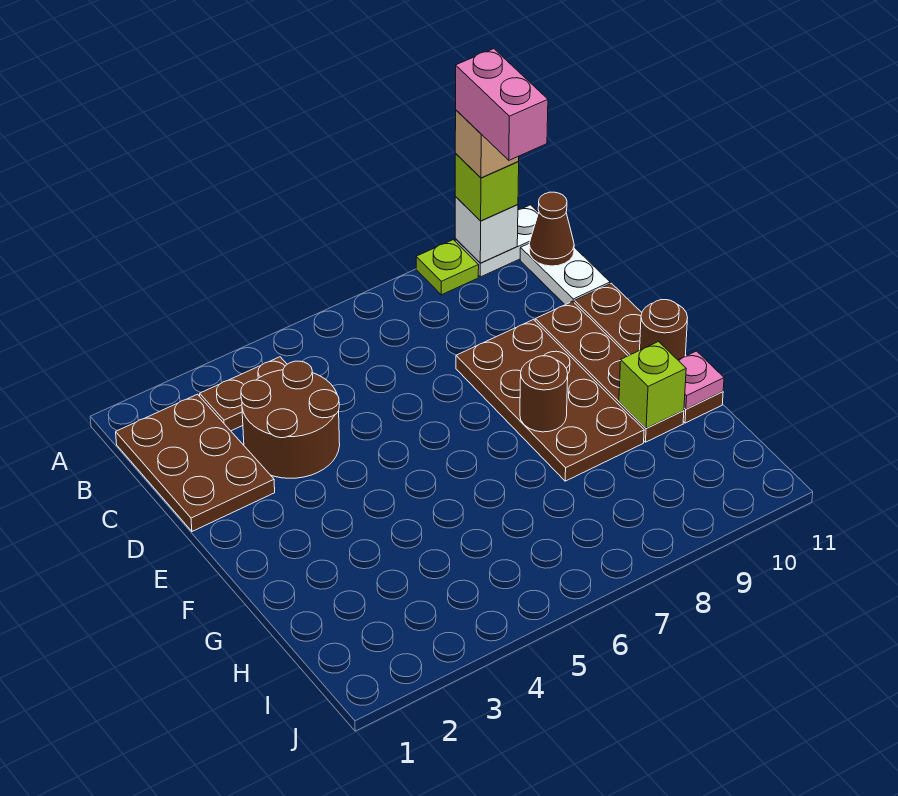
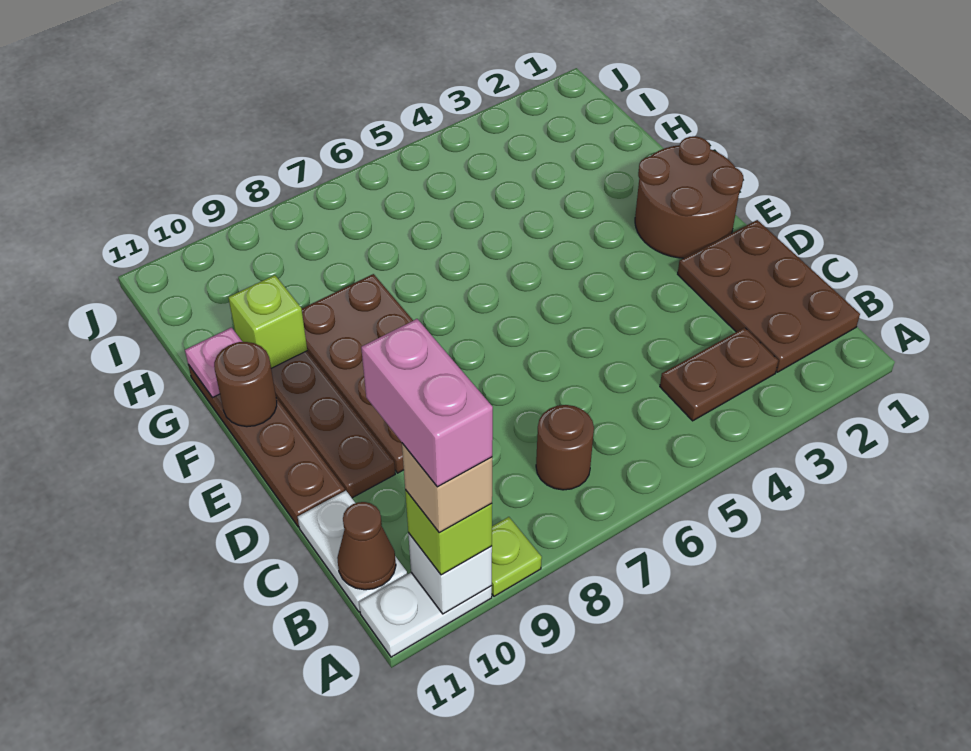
brown 2x2 round brick [241,361,340,478] -> brown 2x2 round brick moved to [635,136,743,258]
brown 1x1 round brick [520,356,568,432] -> brown 1x1 round brick moved to [536,405,594,490]

